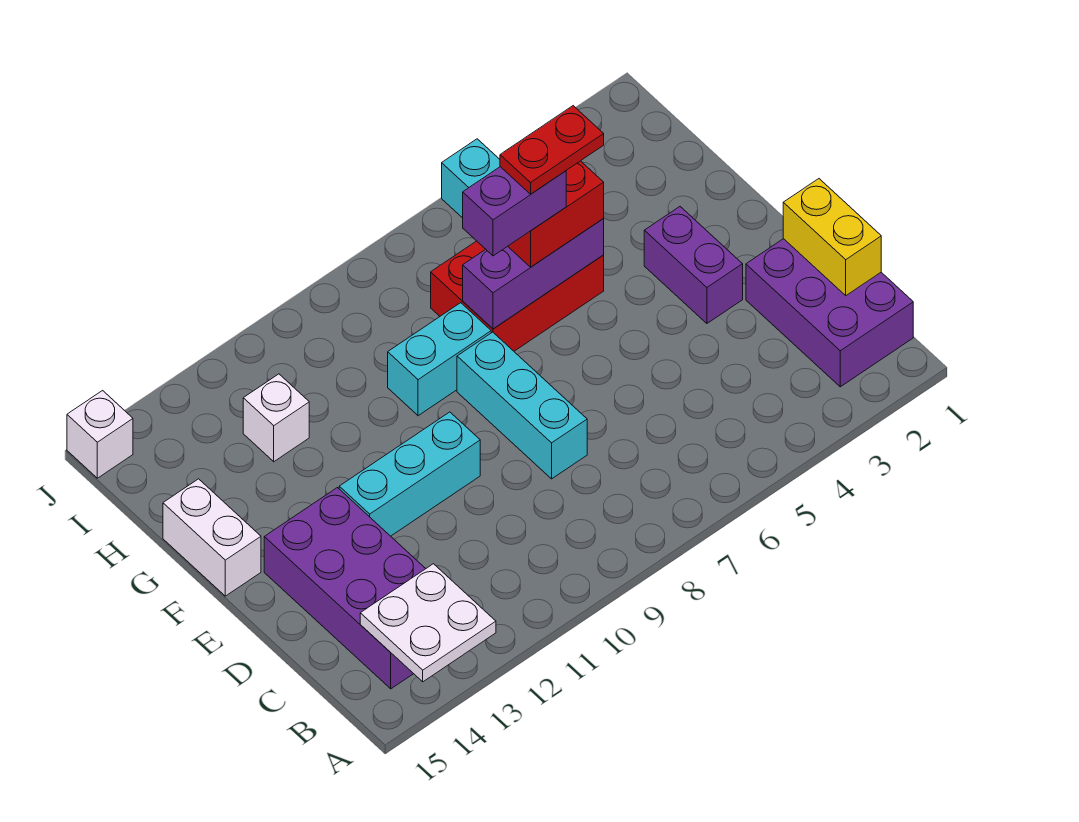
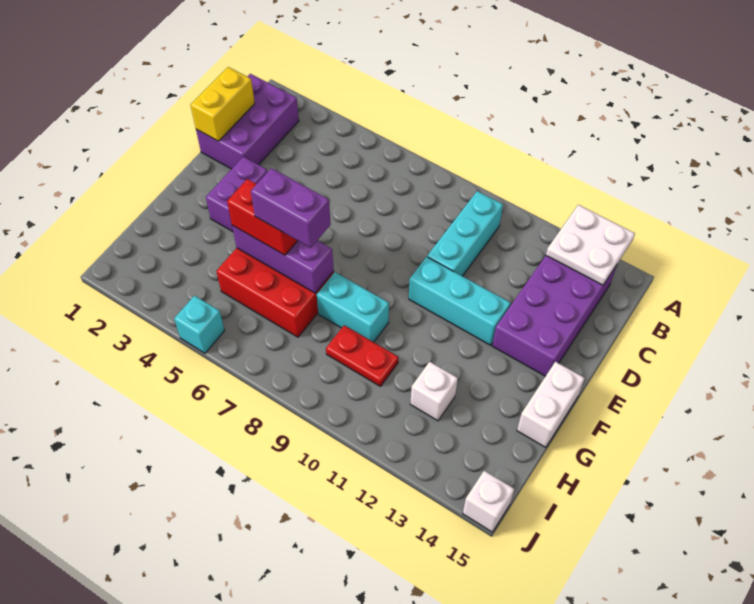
cyan 1x3 brick [457,332,587,479] -> cyan 1x3 brick moved to [427,191,503,276]
red 1x2 plate [500,106,604,194] -> red 1x2 plate moved to [326,325,398,386]

